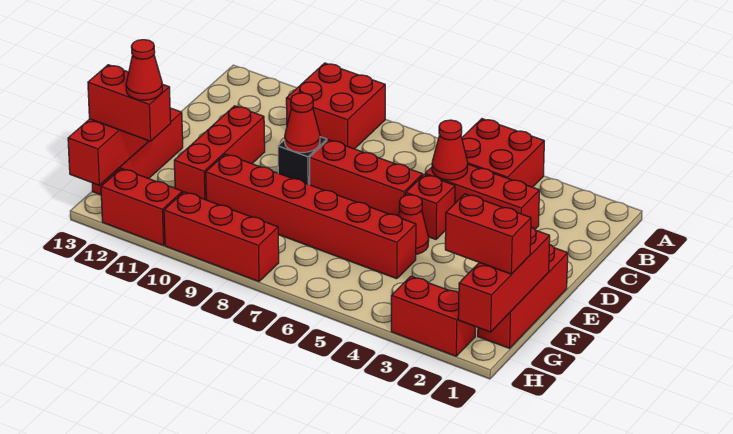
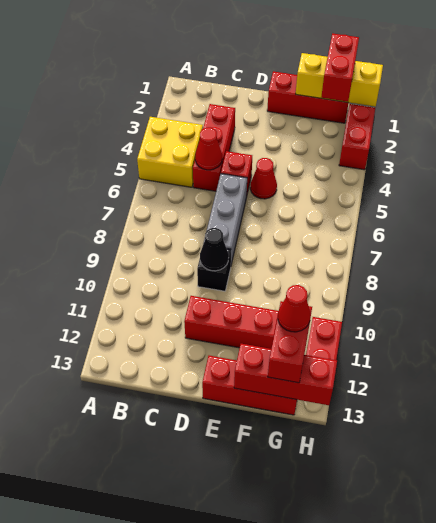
red 2x2 brick [462,119,544,187] -> yellow 2x2 brick [137,117,203,187]
red 2x2 brick [286,63,385,149] -> none
red 1x3 brick [310,140,423,215] -> grey 1x3 brick [204,174,247,264]
red 1x1 cone [285,93,320,152] -> black 1x1 cone [200,228,229,271]
red 1x3 brick [458,227,550,332] -> yellow 1x3 brick [296,53,383,106]
red 1x6 brick [206,154,416,279] -> none
red 1x3 brick [164,192,279,282] -> none

